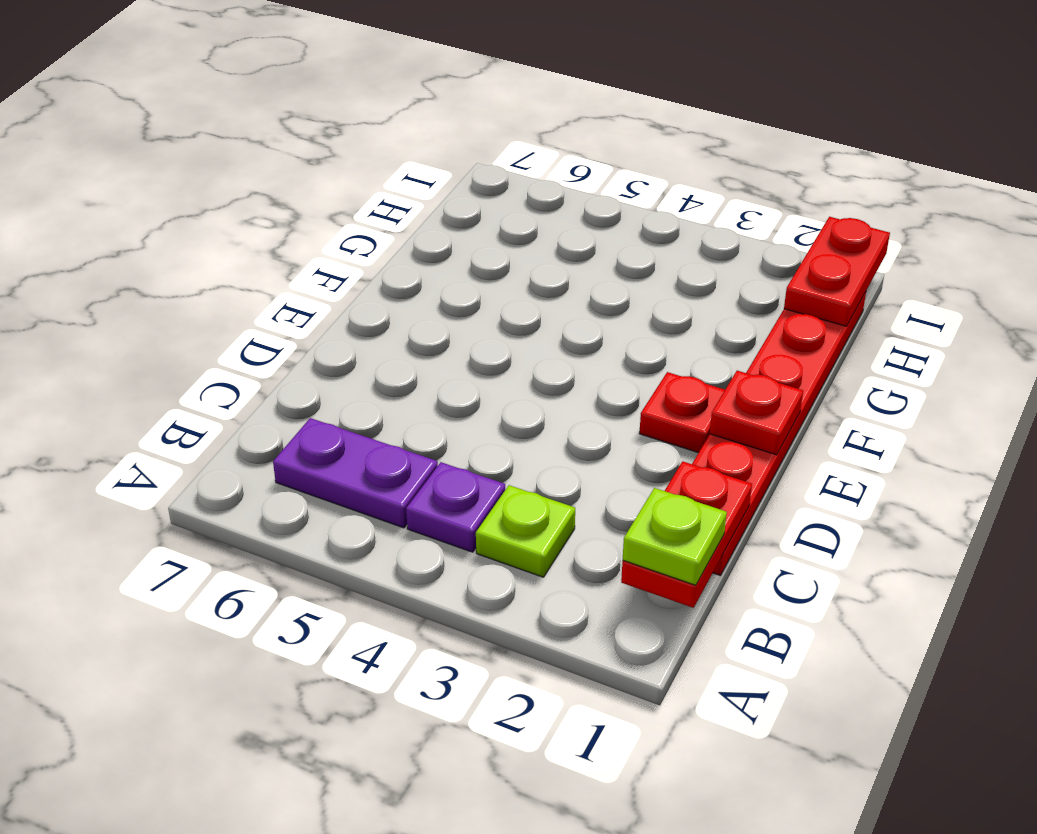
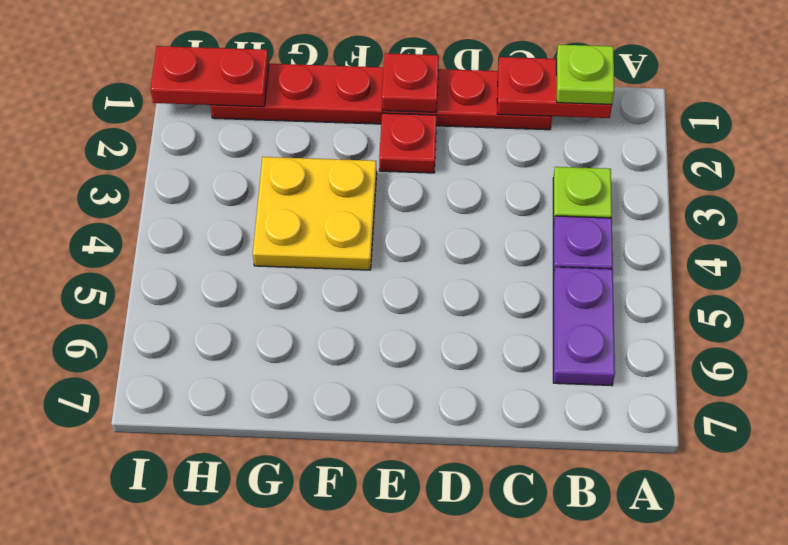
none -> yellow 2x2 plate [253,157,377,270]

